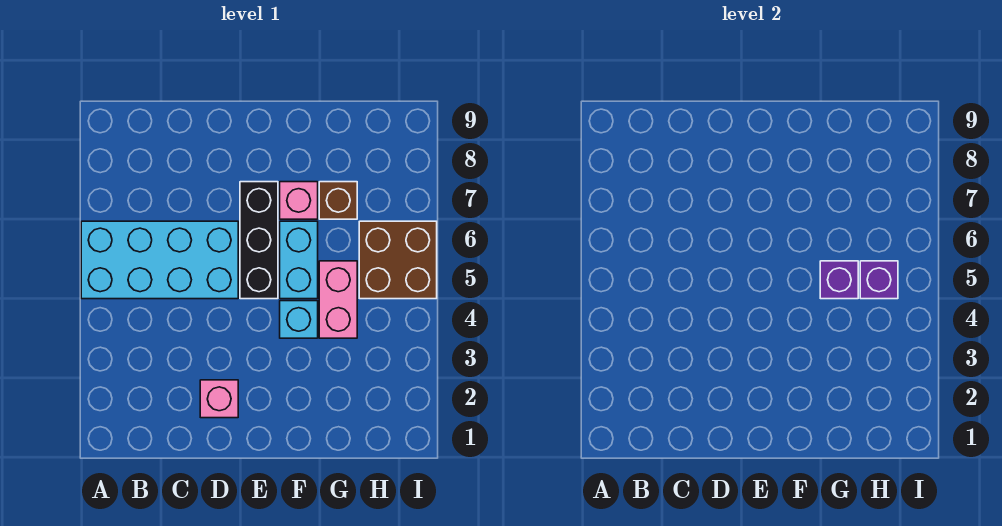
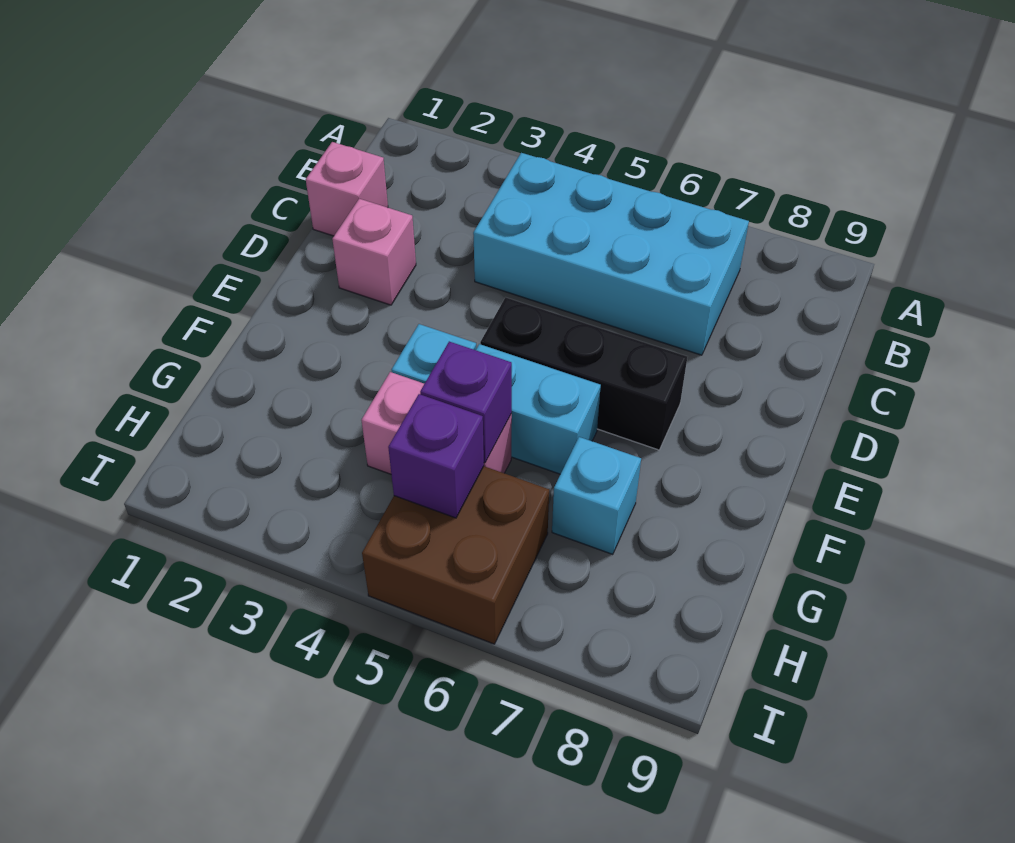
cyan 2x4 brick [81,221,238,299] -> cyan 2x4 brick turned to [473,153,749,355]
pink 1x1 brick [280,182,318,219] -> pink 1x1 brick moved to [306,142,388,236]
brown 1x1 brick [319,182,357,219] -> cyan 1x1 brick [552,437,641,555]

